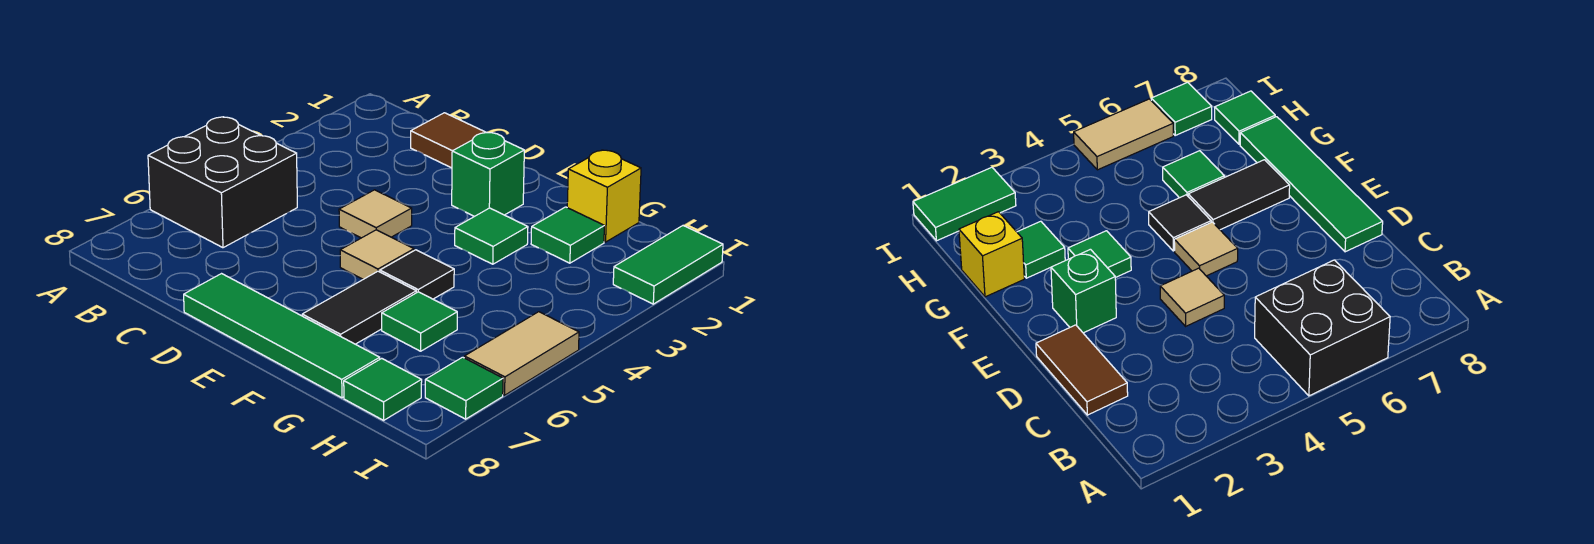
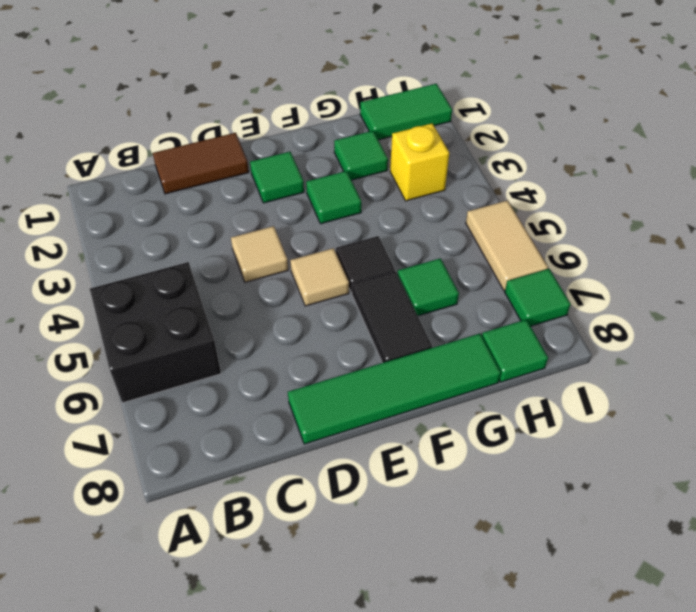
green 1x1 brick [452,132,524,217] -> green 1x1 tile [250,152,304,203]
yellow 1x1 brick [567,150,641,242] -> yellow 1x1 brick moved to [390,124,449,201]
green 1x2 tile [613,226,723,304] -> green 1x2 tile turned to [360,84,452,140]

